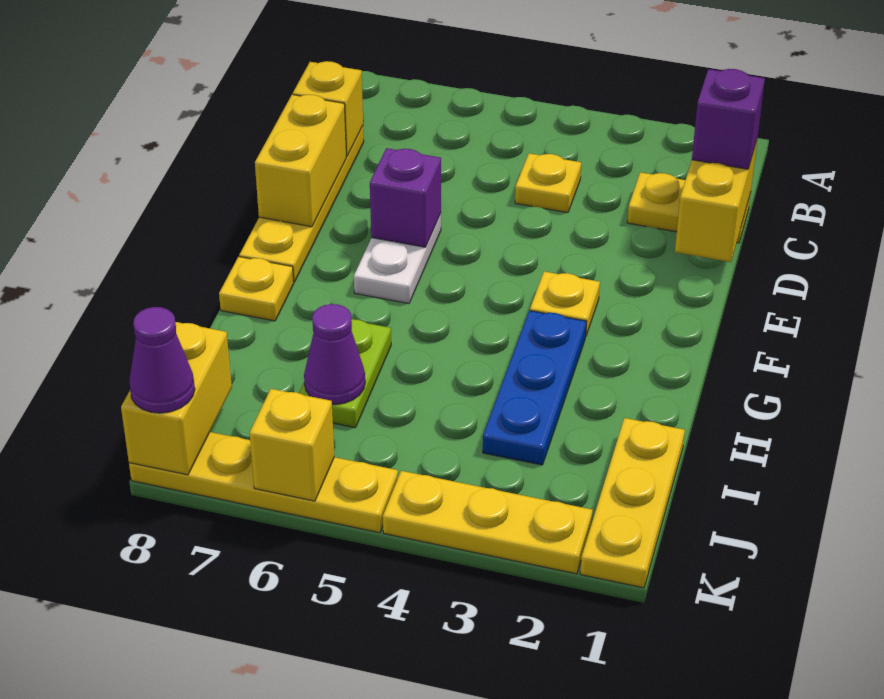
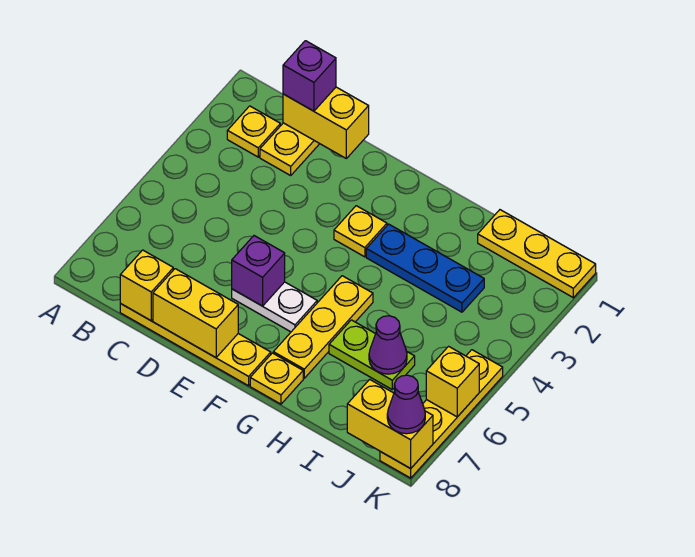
yellow 1x1 plate [515,153,581,213] -> yellow 1x1 plate moved to [227,106,280,157]
yellow 1x3 plate [383,471,593,574] -> yellow 1x3 plate moved to [273,276,373,378]

